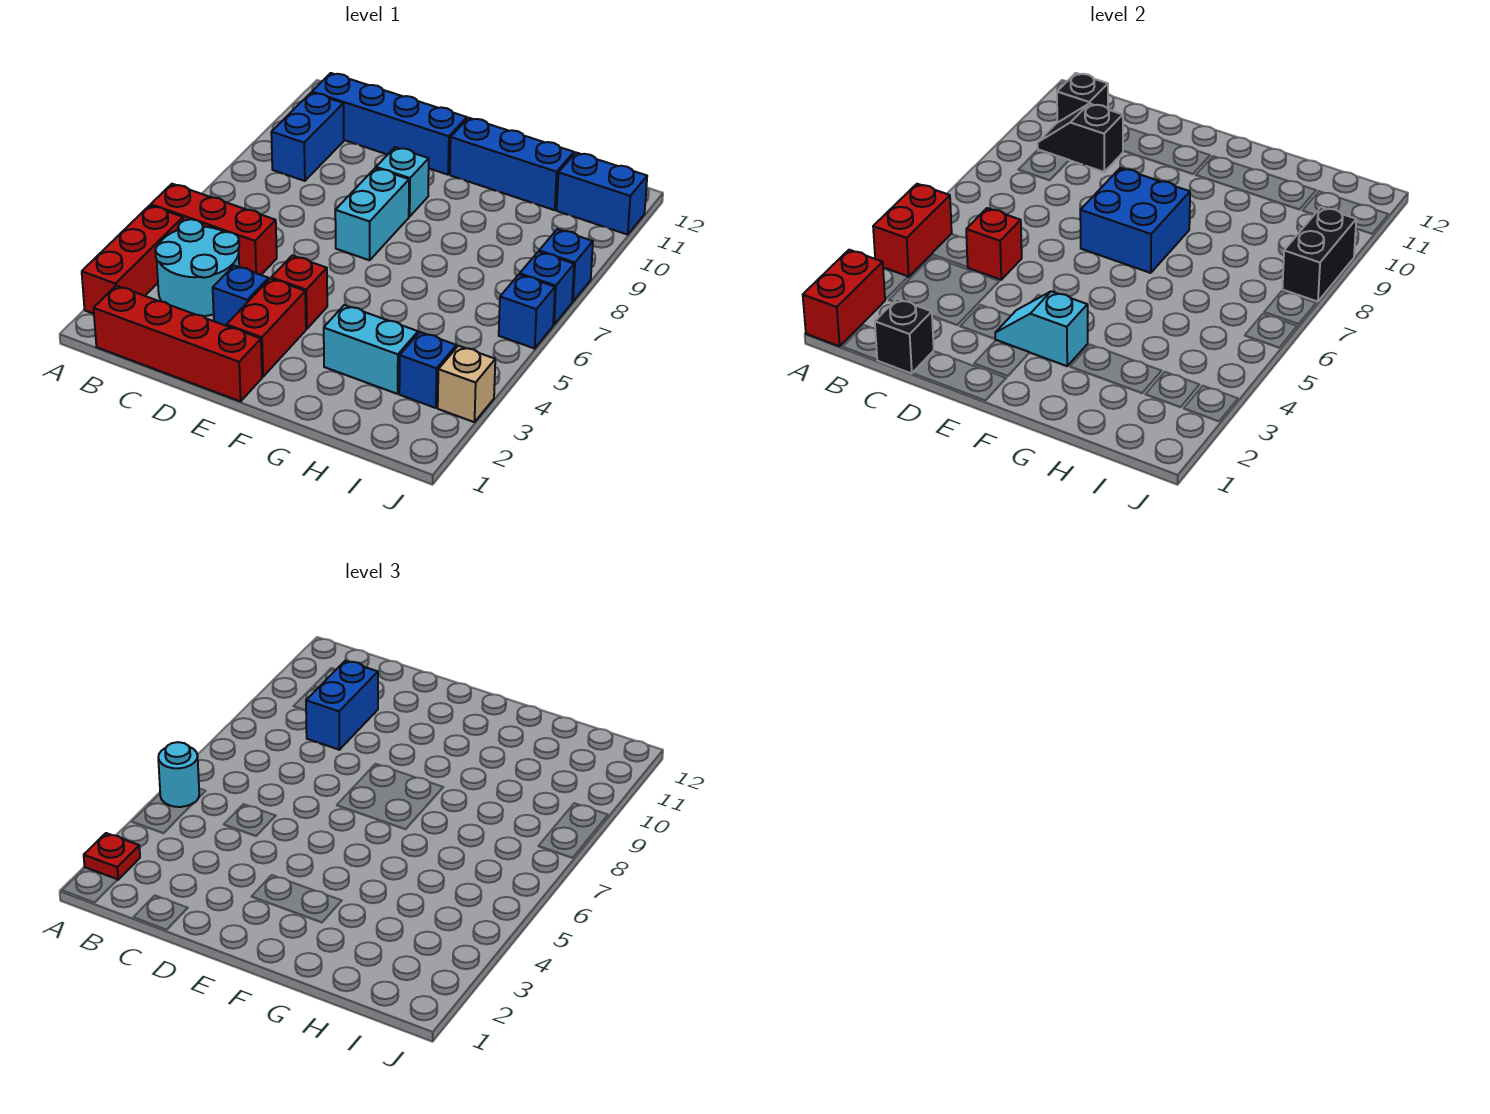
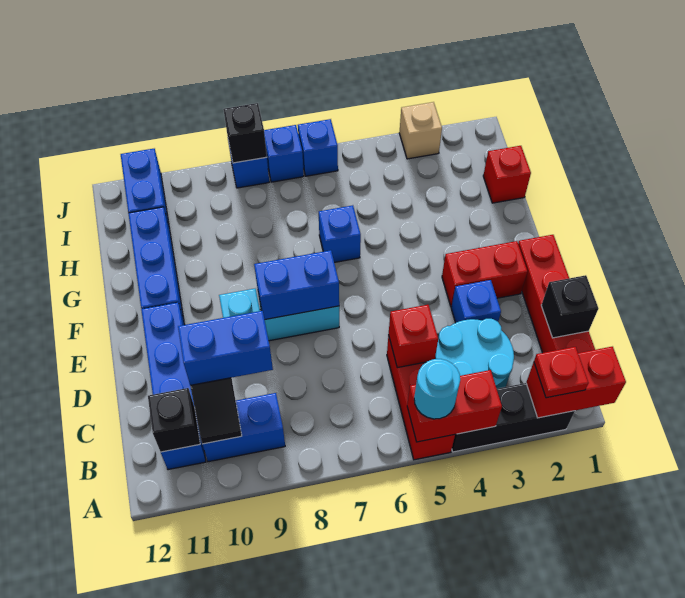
red 1x3 brick [82,205,183,314] -> black 1x3 brick [452,383,575,452]
cyan 1x2 slope [995,291,1088,366] -> none
red 1x1 brick [271,256,327,329] -> red 1x1 brick moved to [483,146,531,203]
blue 2x2 brick [1080,168,1190,273] -> blue 1x2 brick [254,250,339,320]
cyan 1x2 brick [324,305,418,394] -> none
blue 1x1 brick [399,332,456,408] -> blue 1x1 brick moved to [319,205,361,263]
black 1x2 brick [1282,207,1356,302] -> black 1x1 brick [223,103,267,163]

